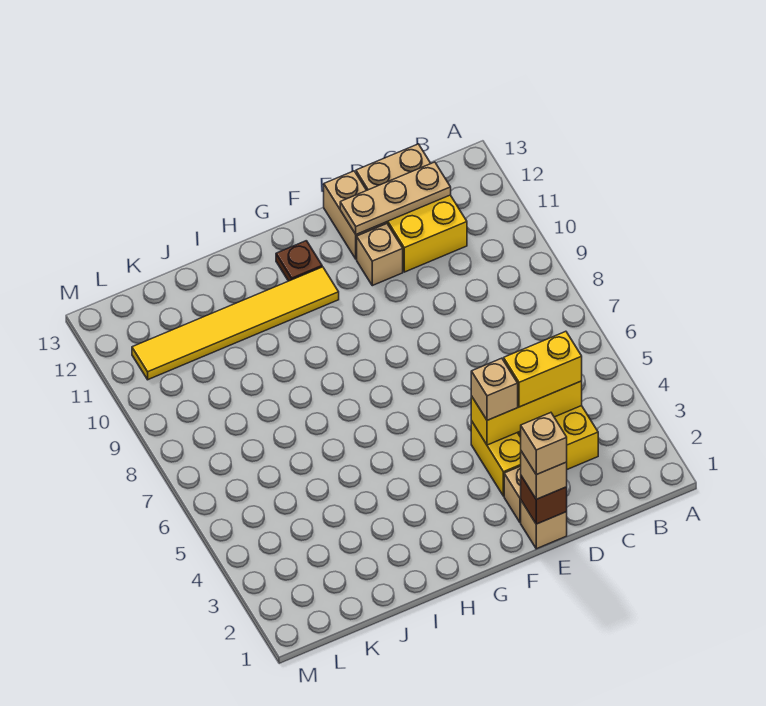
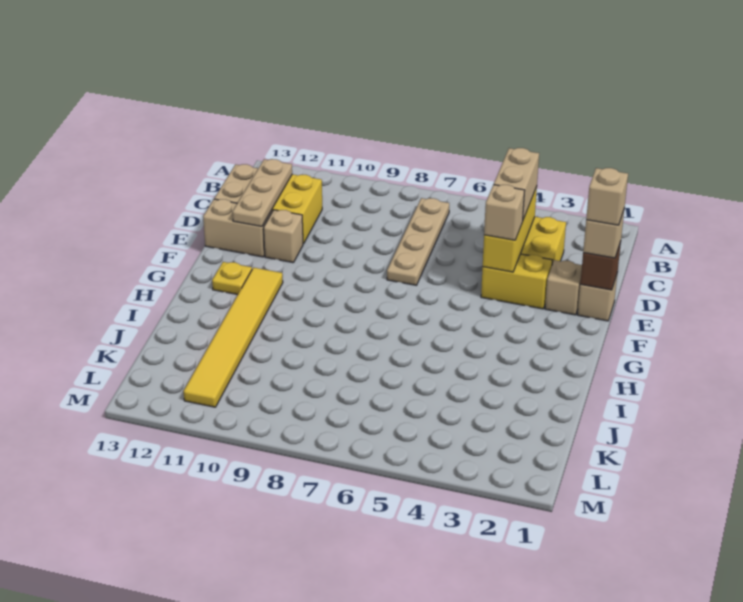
none -> tan 1x4 plate [387,198,449,285]
yellow 1x2 brick [504,331,582,407] -> tan 1x2 brick [494,148,539,219]
brown 1x1 plate [276,241,322,281] -> yellow 1x1 plate [212,262,252,295]

